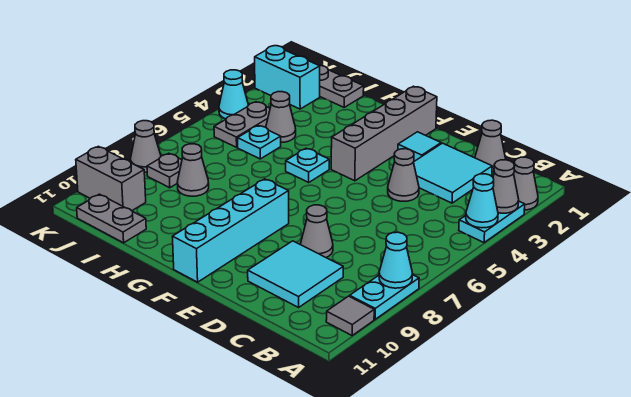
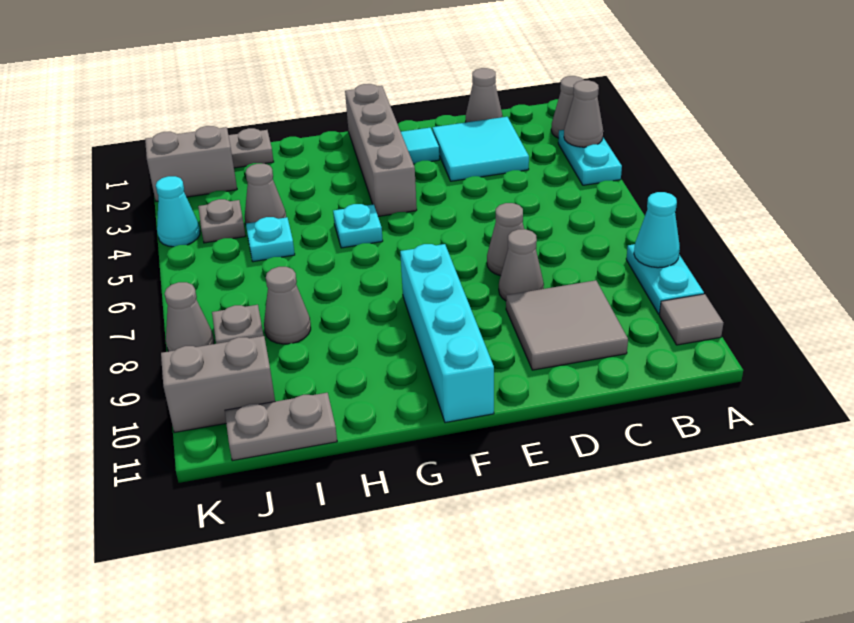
cyan 1x1 cone [466,174,498,228] -> none
cyan 2x2 tile [248,241,343,307] -> grey 2x2 tile [506,280,628,370]
grey 1x1 cone [388,149,419,201] -> grey 1x1 cone moved to [487,203,524,276]
cyan 1x2 brick [255,46,320,109] -> grey 1x2 brick [145,126,237,201]
grey 1x2 plate [214,102,270,147] -> grey 1x1 plate [198,199,245,243]

